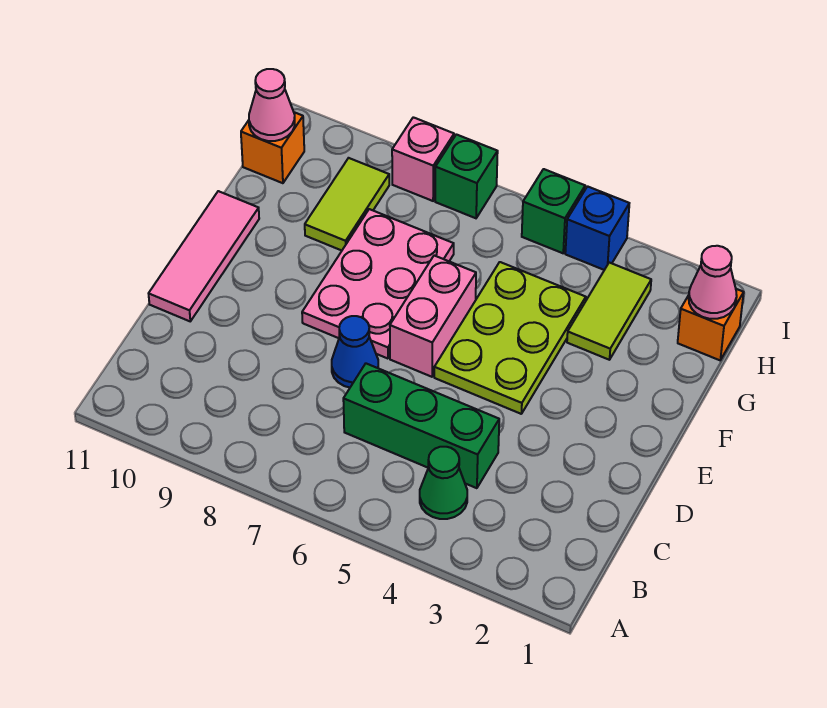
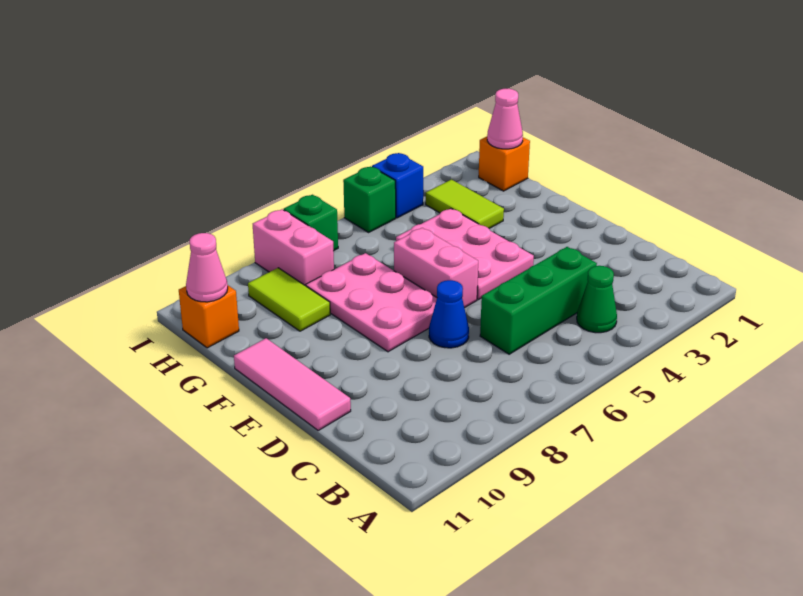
lime 2x3 plate [434,262,586,414] -> pink 2x3 plate [396,208,534,300]
pink 1x1 brick [392,117,454,201] -> pink 1x2 brick [253,209,334,286]

